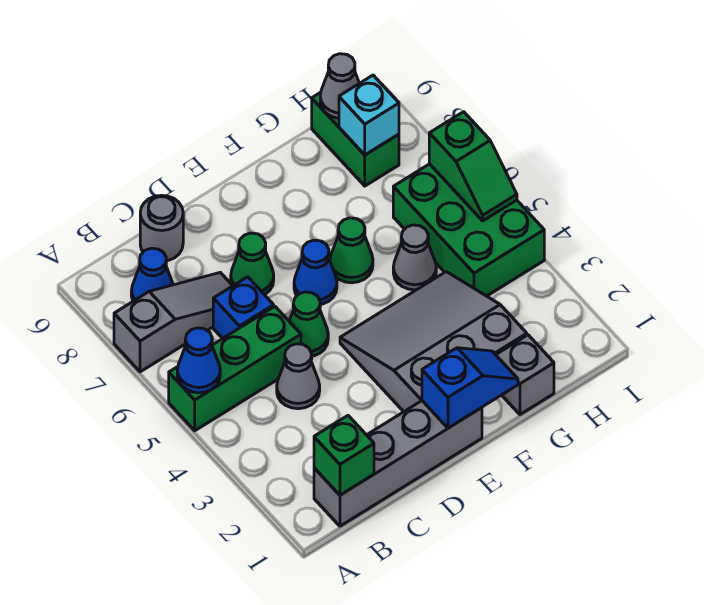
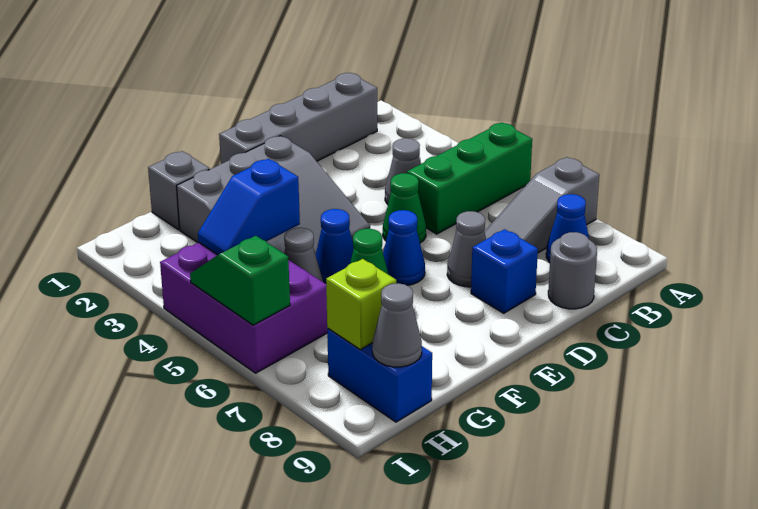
blue 1x1 cone [177,328,220,393] -> blue 1x1 cone moved to [316,209,354,283]
green 1x1 brick [314,416,374,495] -> none
blue 1x1 brick [213,277,274,339] -> blue 1x1 brick moved to [471,229,538,313]
green 1x1 cone [231,233,274,295] -> grey 1x1 cone [447,211,486,287]
blue 1x2 slope [422,348,518,428] -> blue 1x2 slope moved to [198,159,300,255]
green 2x3 brick [393,164,544,296] -> purple 2x3 brick [160,242,328,373]
green 1x2 brick [312,93,399,186] -> blue 1x2 brick [327,329,432,422]
cyan 1x1 brick [339,75,399,155] -> lime 1x1 brick [326,259,396,350]

